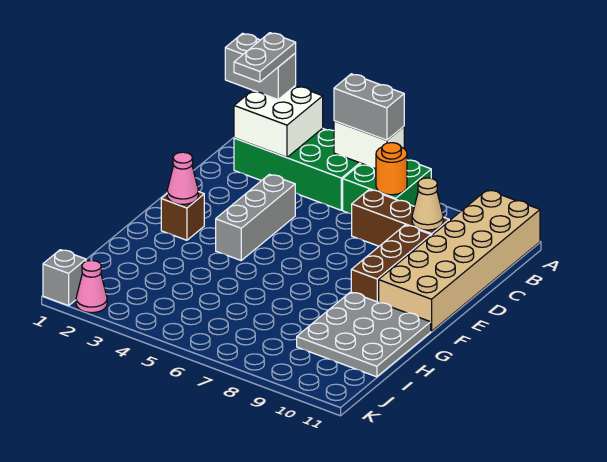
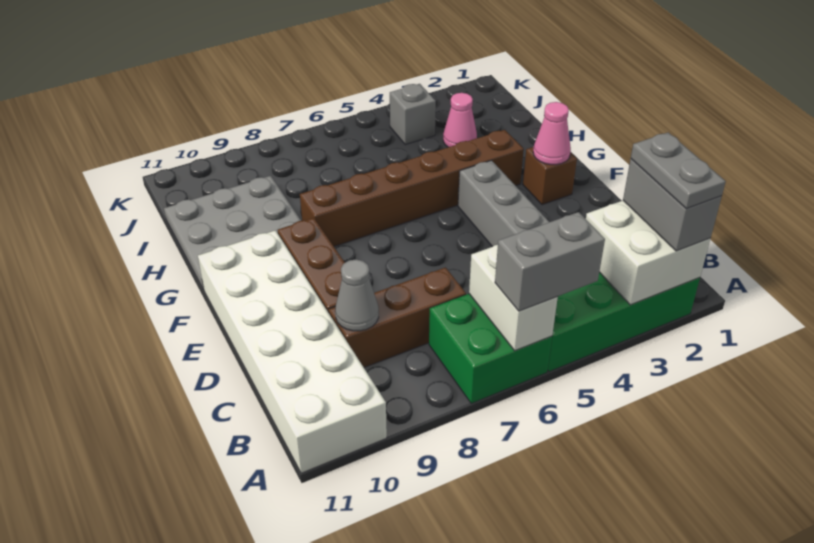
grey 1x2 brick [225,33,296,99] -> grey 1x2 brick turned to [623,159,722,251]
white 1x2 brick [334,121,404,169] -> white 1x2 brick turned to [469,245,558,351]
tan 2x6 brick [379,190,540,332] -> white 2x6 brick [198,230,387,473]
orange 1x1 round brick [376,143,407,195] -> none
tan 1x1 cone [412,178,443,230] -> grey 1x1 cone [335,259,379,331]
none -> brown 1x6 brick [300,130,524,247]
grey 1x1 brick [43,250,86,306] -> grey 1x1 brick moved to [390,84,436,145]
pink 1x1 cone [76,260,107,313] -> pink 1x1 cone moved to [443,93,477,147]

